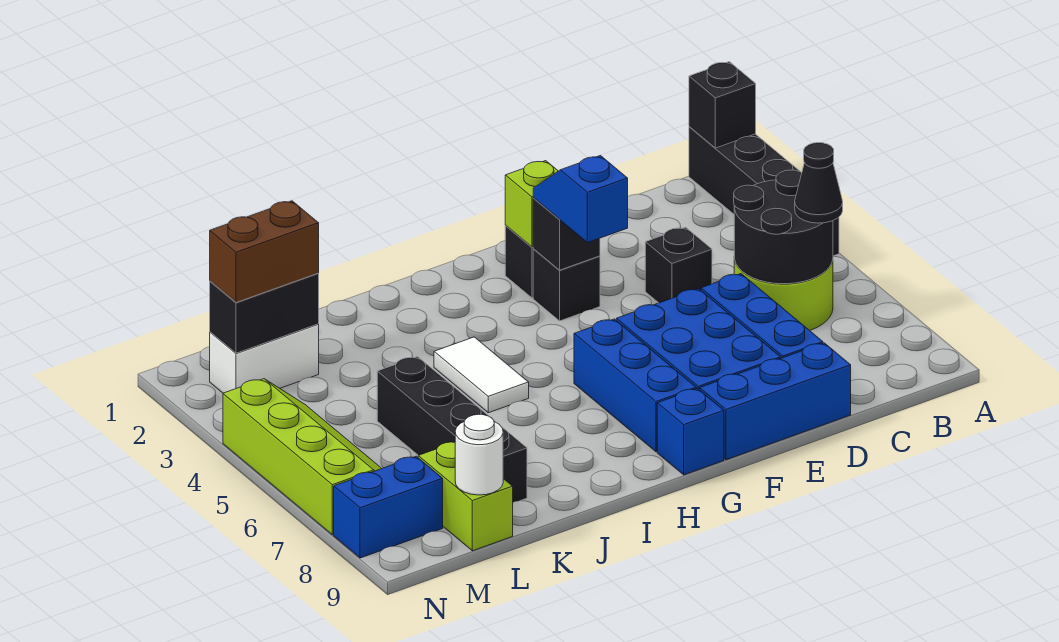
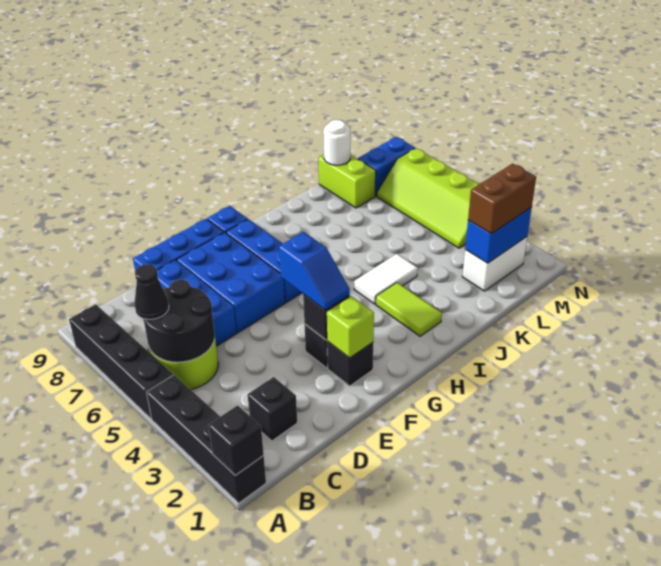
black 1x1 brick [645,227,712,303] -> black 1x1 brick moved to [248,377,297,441]
none -> lime 1x2 tile [376,283,442,336]
white 1x2 tile [434,337,529,413] -> white 1x2 tile turned to [354,254,418,304]
black 1x4 brick [377,357,527,502] -> black 1x4 brick moved to [69,304,173,419]
black 1x2 brick [210,273,319,353] -> blue 1x2 brick [465,207,532,263]

